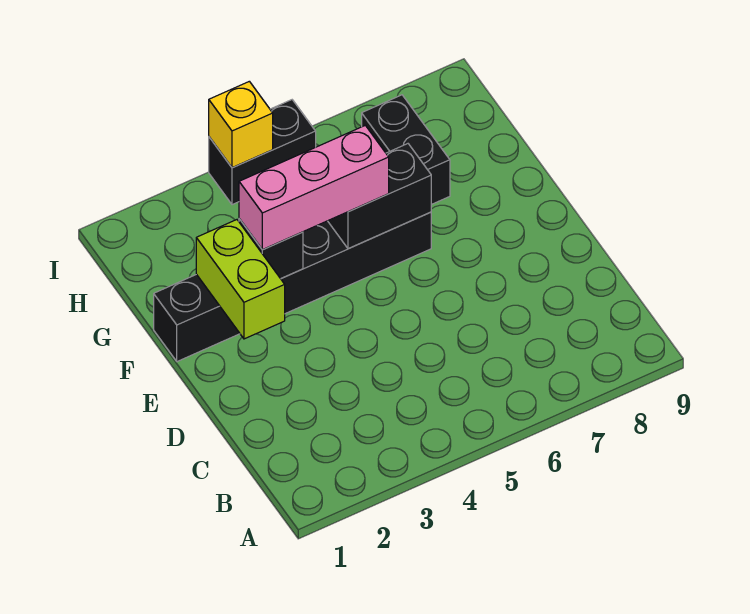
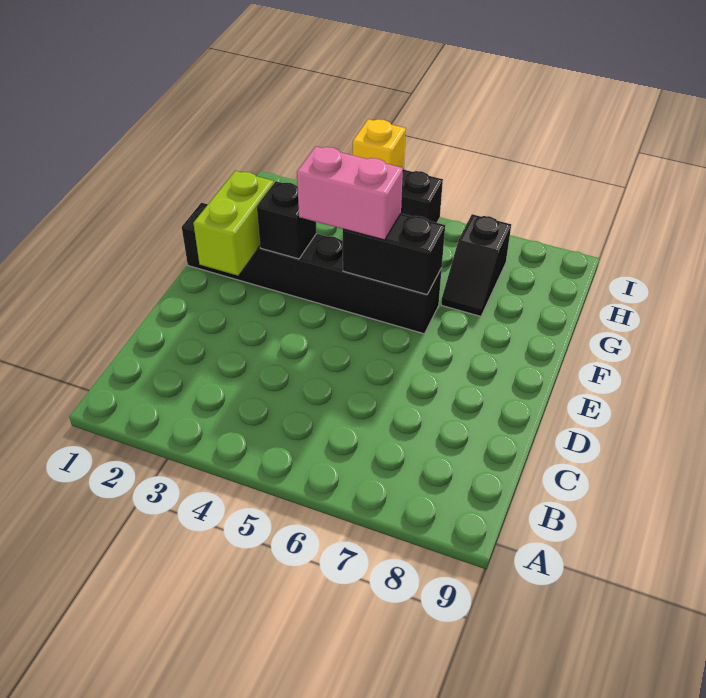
pink 1x3 brick [239,125,389,250] -> pink 1x2 brick [297,146,403,240]
black 1x2 brick [362,95,450,205] -> black 1x2 slope [441,214,511,316]

